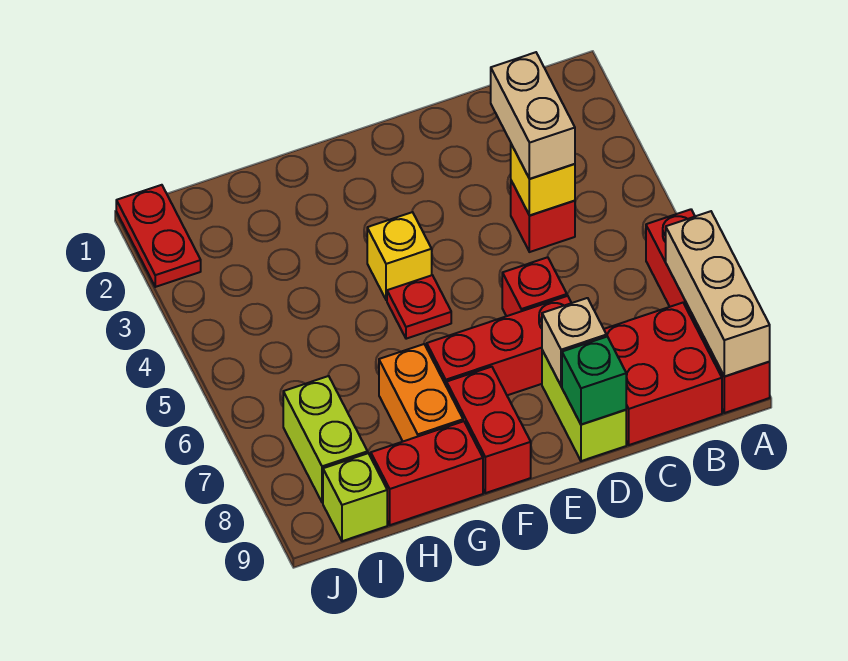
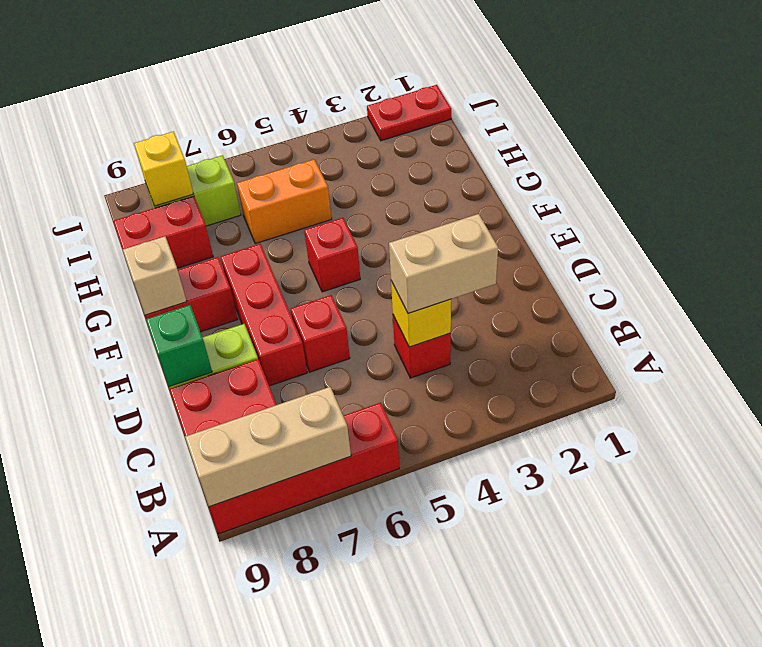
tan 1x1 brick [542,298,607,386] -> tan 1x1 brick moved to [123,236,187,315]
yellow 1x1 brick [367,212,432,300] -> yellow 1x1 brick moved to [134,132,193,206]
red 1x1 plate [387,275,451,339] -> red 1x1 brick [304,218,360,292]
orange 1x2 brick [379,344,463,441] -> orange 1x2 brick moved to [237,159,332,244]
red 1x2 brick [371,421,483,525] -> red 1x2 brick turned to [113,196,213,268]
lime 1x1 brick [323,453,387,541] -> none

